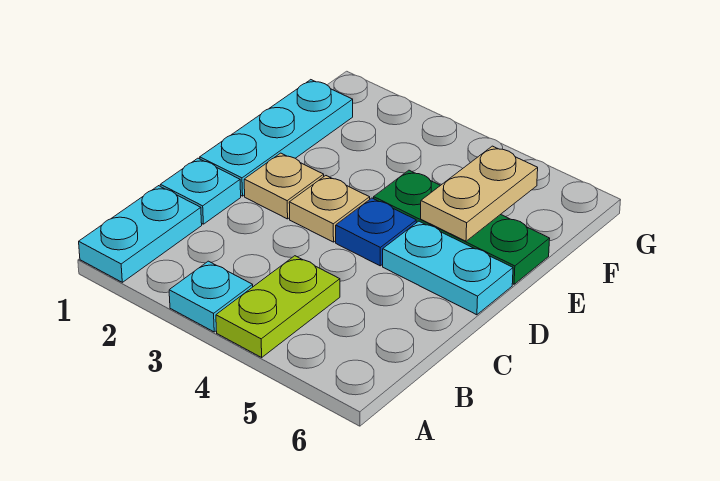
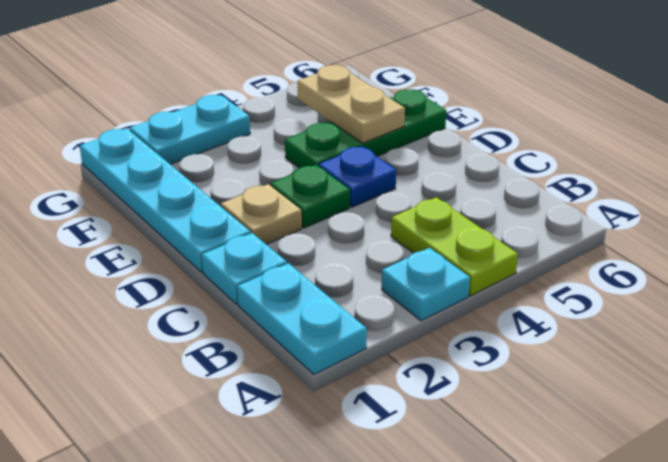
cyan 1x3 plate [200,80,353,196] -> cyan 1x4 plate [80,129,251,272]
tan 1x1 plate [289,176,370,242] -> green 1x1 plate [271,165,350,228]
cyan 1x2 plate [383,221,513,315] -> cyan 1x2 plate moved to [130,95,250,164]

